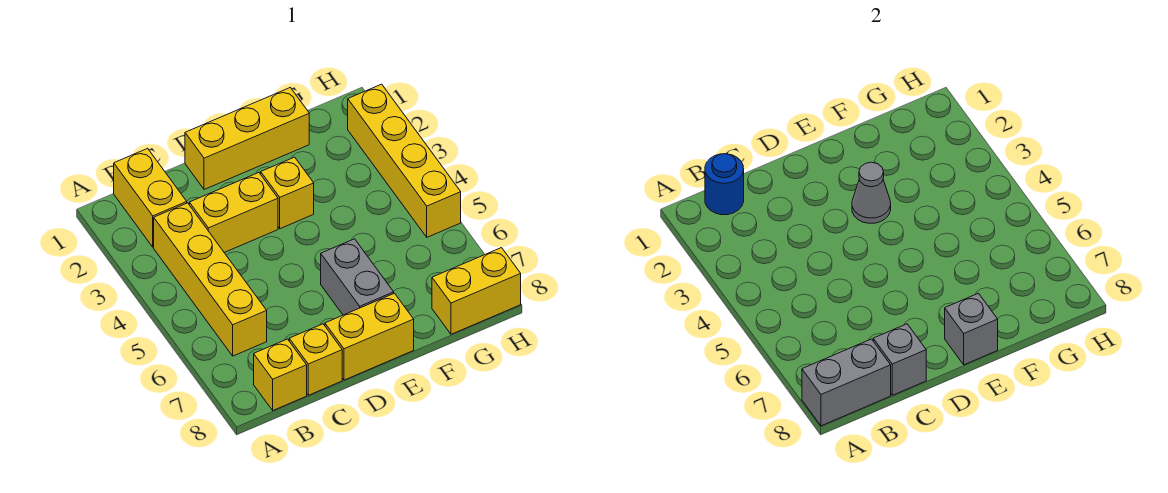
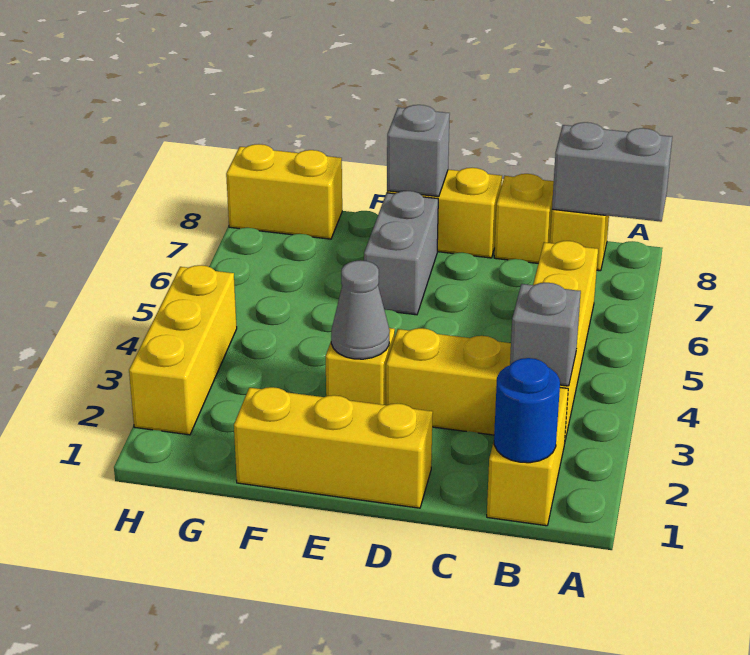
grey 1x1 brick [873,324,926,395] -> grey 1x1 brick moved to [510,283,581,386]
yellow 1x4 brick [348,84,461,237] -> yellow 1x3 brick [129,265,237,435]

